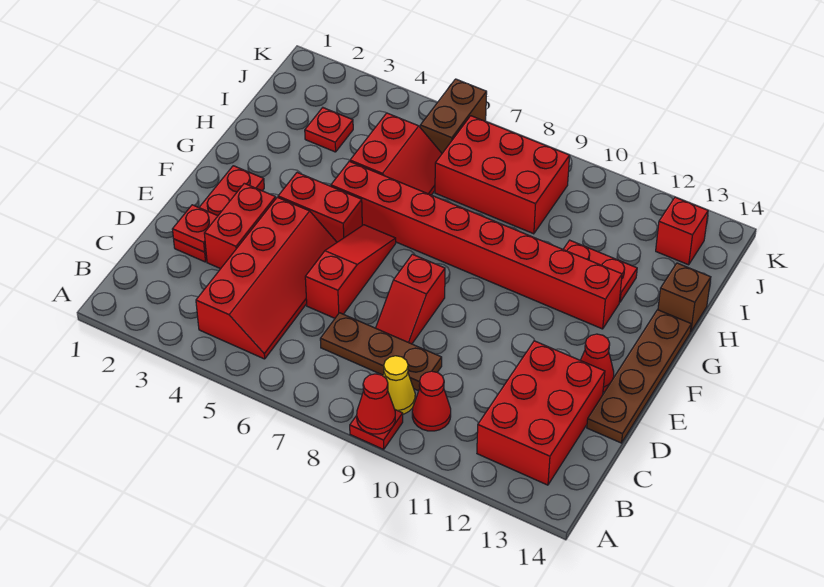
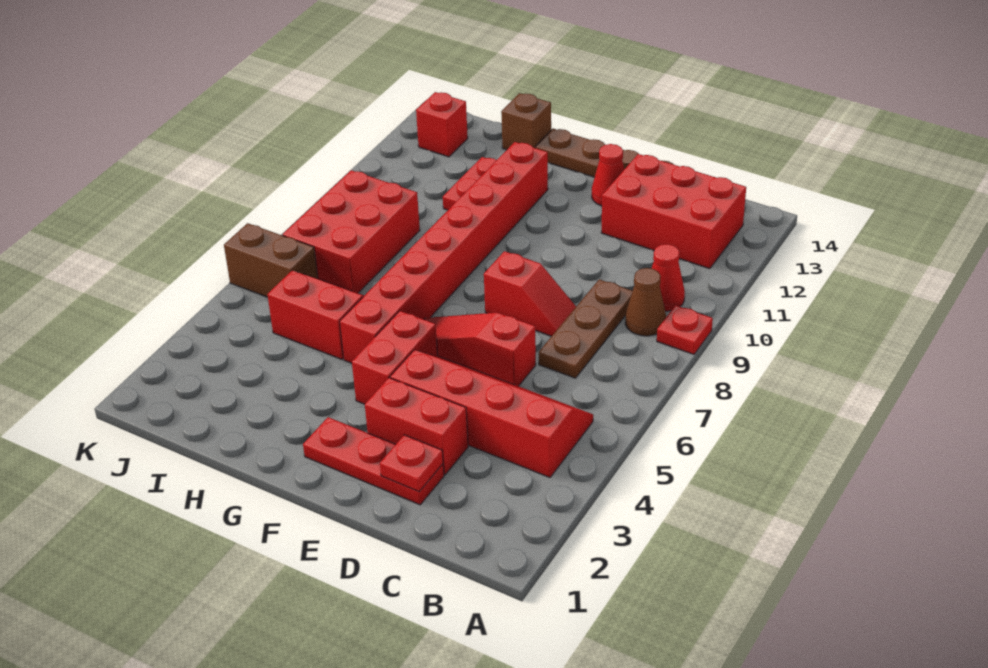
red 1x1 cone [357,374,395,434] -> none
yellow 1x1 cone [383,356,415,414] -> brown 1x1 cone [625,268,666,336]
red 1x1 plate [305,108,353,152] -> none

